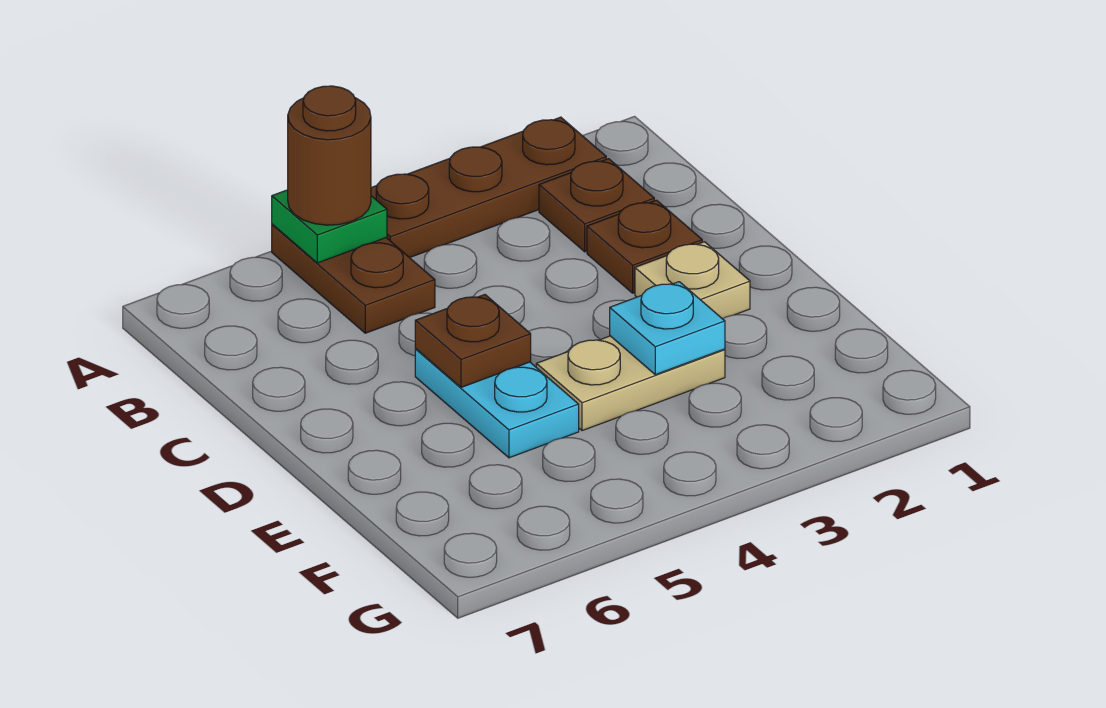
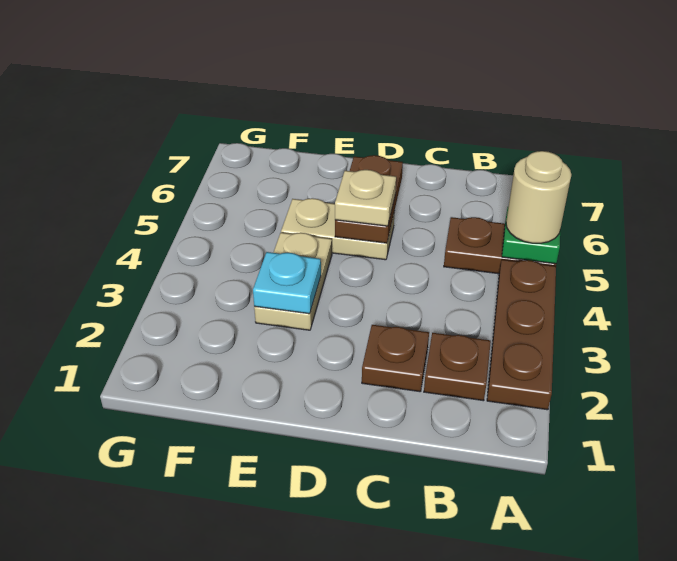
brown 1x1 round brick [288,86,371,225] -> tan 1x1 round brick [506,151,571,243]
tan 1x1 plate [635,242,750,319] -> tan 1x1 plate moved to [335,170,396,226]
cyan 1x2 plate [415,349,579,458] -> tan 1x2 plate [281,198,395,260]
brown 1x1 plate [415,295,531,387] -> brown 1x2 plate [335,155,403,243]

